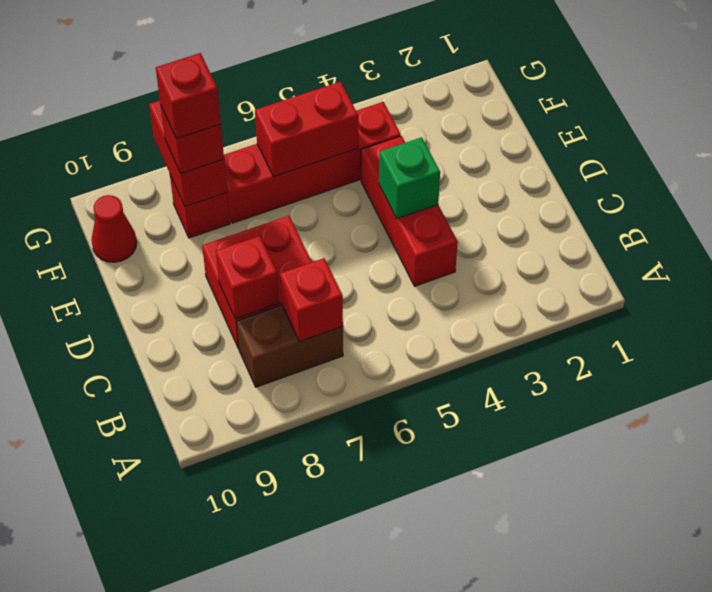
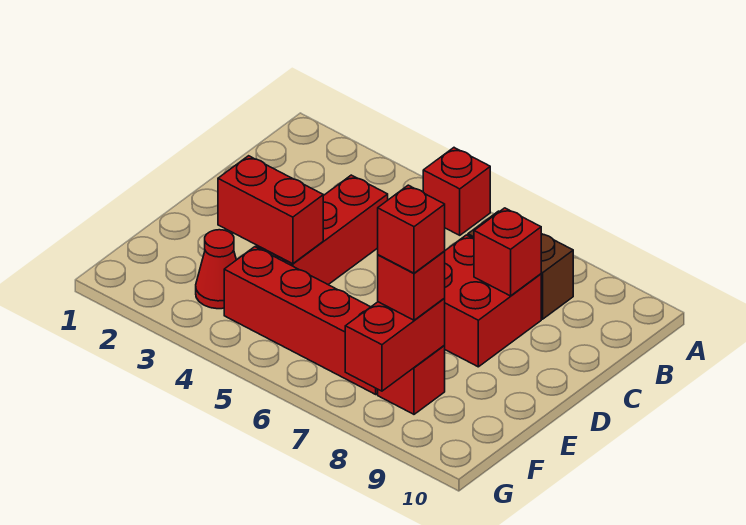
red 1x1 brick [280,258,343,341] -> red 1x1 brick moved to [423,148,490,235]
green 1x1 brick [379,137,440,219] -> none
red 1x2 brick [255,82,358,177] -> red 1x2 brick moved to [218,156,323,264]
red 1x1 cone [91,195,137,262] -> red 1x1 cone moved to [196,230,236,309]

